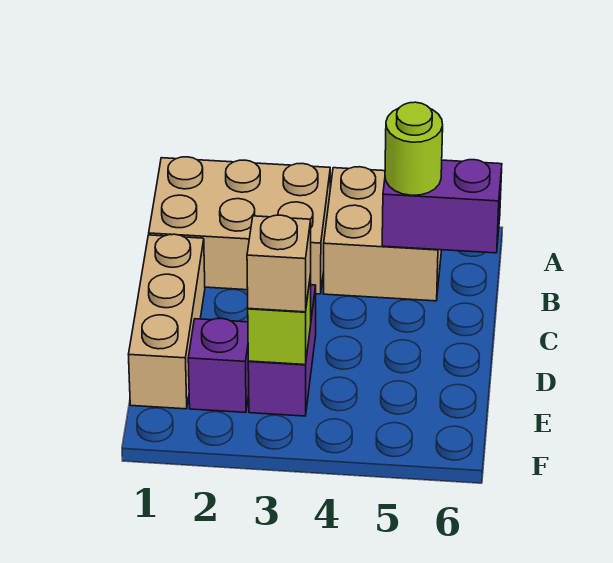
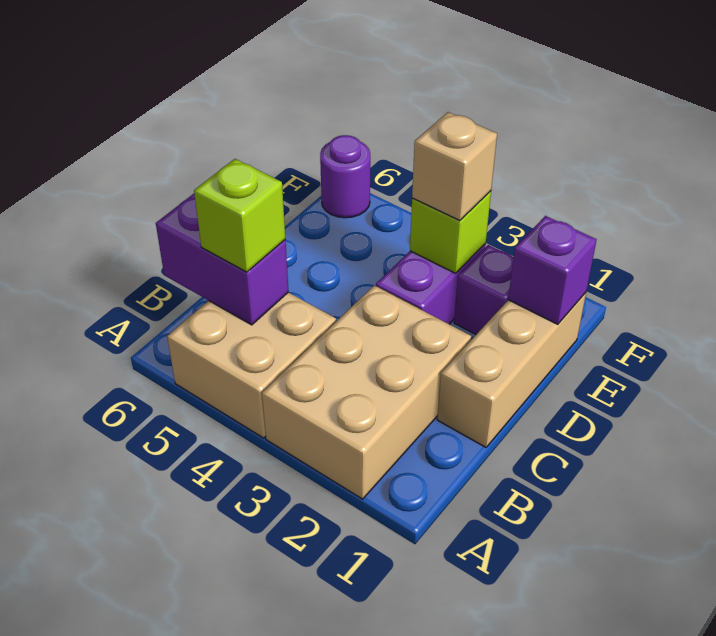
tan 2x3 brick [149,157,330,294] -> tan 2x3 brick turned to [262,285,471,499]
lime 1x1 round brick [385,102,443,195] -> lime 1x1 brick [194,159,285,272]
none -> purple 1x1 brick [508,216,597,324]
none -> purple 1x1 round brick [320,135,370,218]

